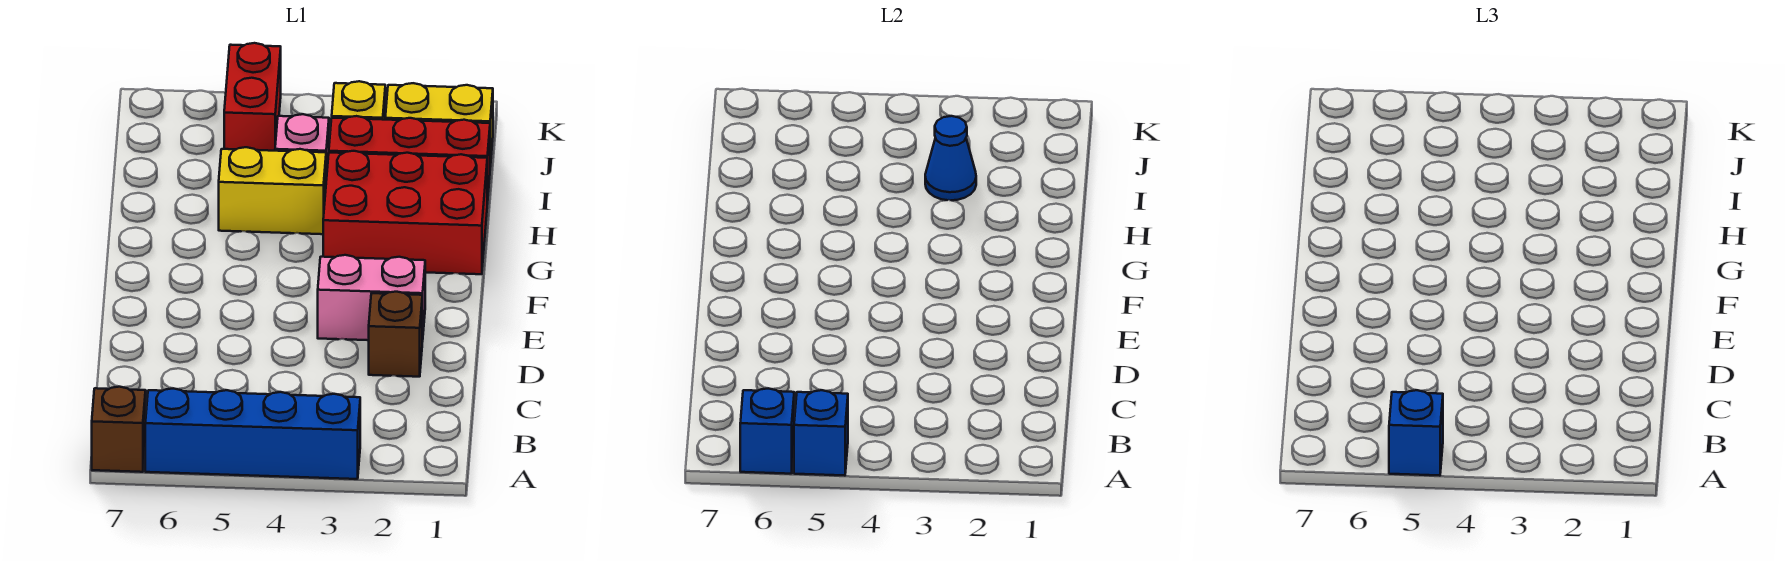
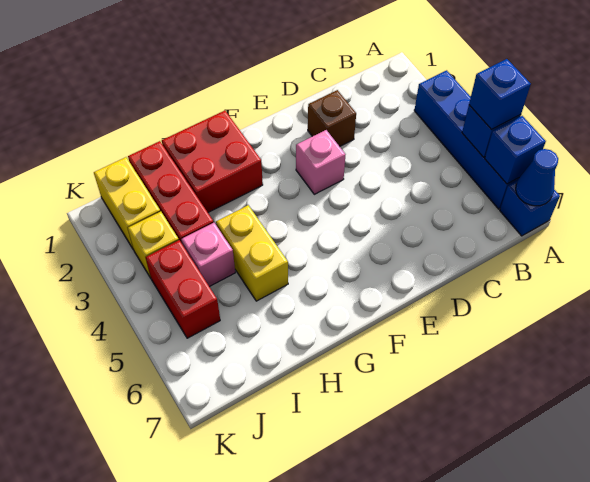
brown 1x1 brick [92,387,146,472] -> blue 1x1 brick [500,181,560,236]
pink 1x2 brick [318,255,425,342] -> pink 1x1 brick [296,130,345,194]
red 2x3 brick [323,151,487,274] -> red 2x2 brick [162,111,263,213]
blue 1x1 cone [925,116,976,200] -> blue 1x1 cone moved to [516,149,558,206]
red 1x2 brick [224,43,281,151] -> red 1x2 brick turned to [146,240,220,338]

